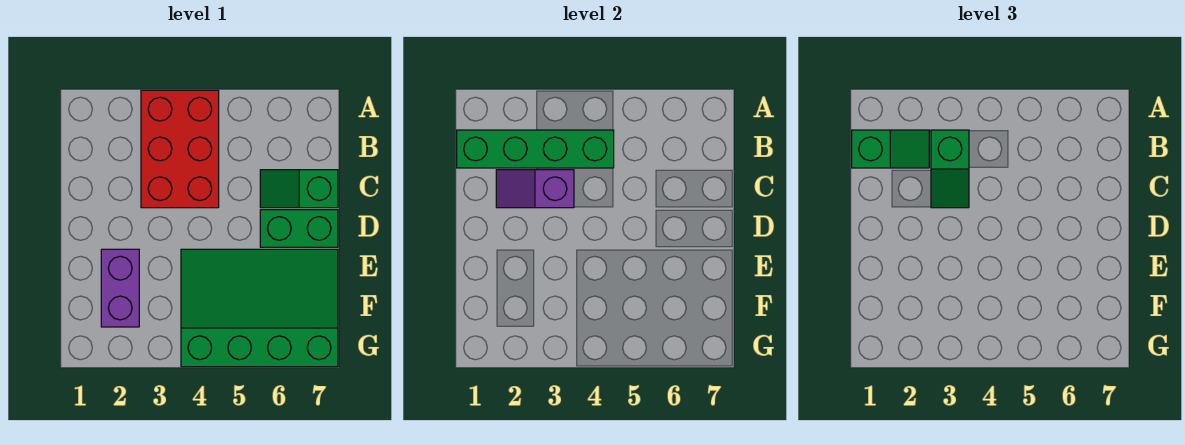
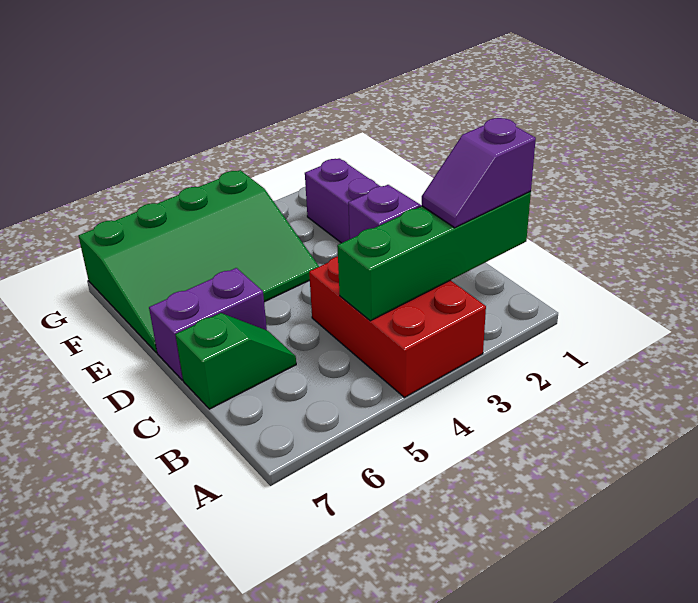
green 1x2 slope [852,130,929,168] -> purple 1x2 slope [422,118,536,228]
green 1x2 slope [931,130,969,208] -> none
green 1x2 brick [260,210,338,247] -> purple 1x2 brick [149,268,267,380]

